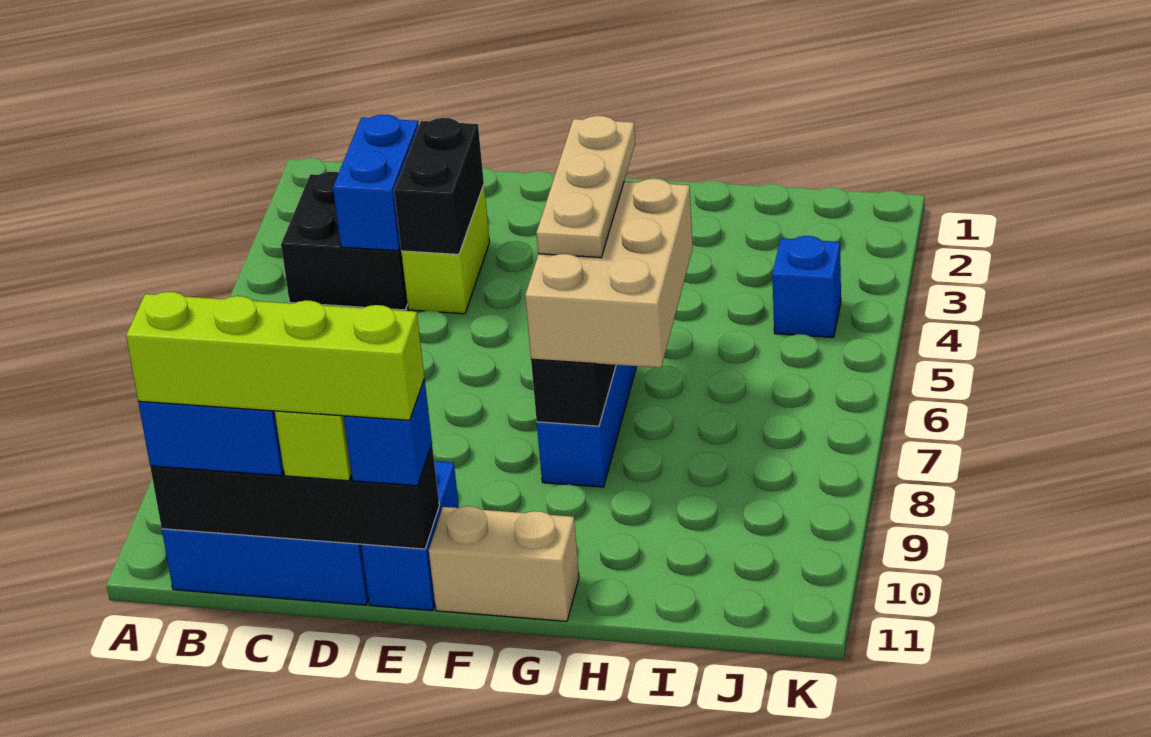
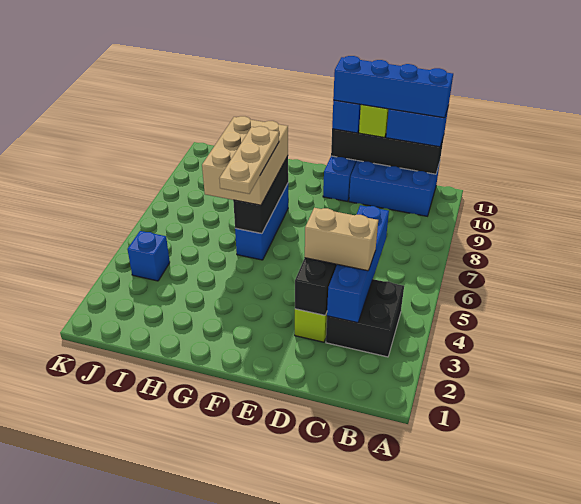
lime 1x4 brick [126,292,424,420] -> blue 1x4 brick [333,56,453,118]
blue 1x2 brick [333,115,419,251] -> blue 1x4 brick [327,205,389,323]
tan 1x2 brick [429,506,579,621] -> tan 1x2 brick moved to [305,208,378,271]

